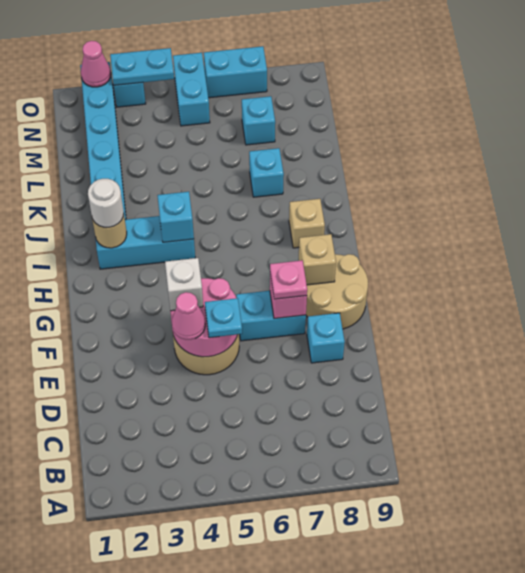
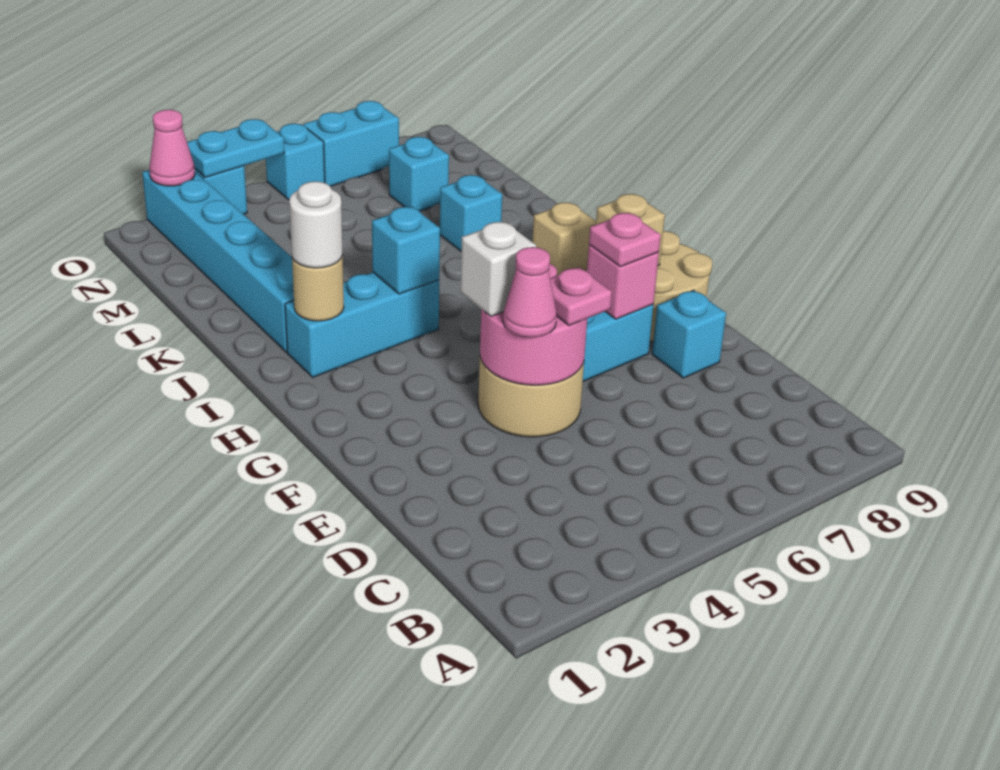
cyan 1x1 plate [205,298,242,338] -> pink 1x1 plate [550,267,612,326]
cyan 1x2 brick [173,53,210,126] -> cyan 1x1 brick [266,124,325,200]

